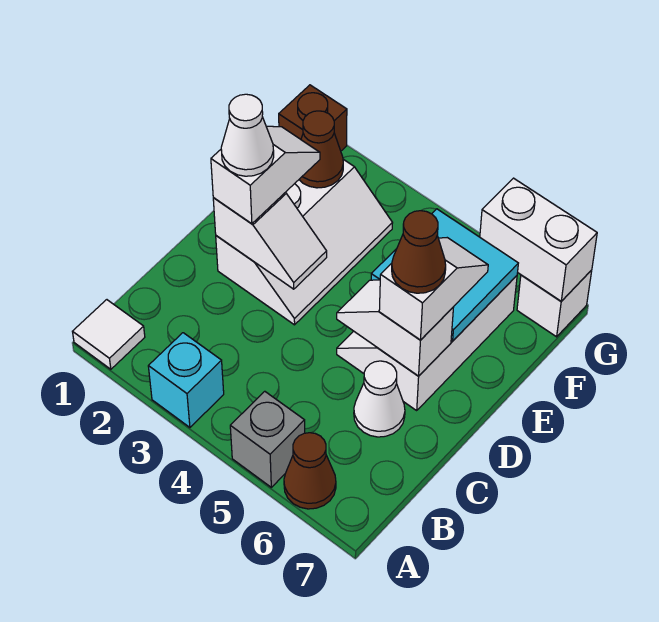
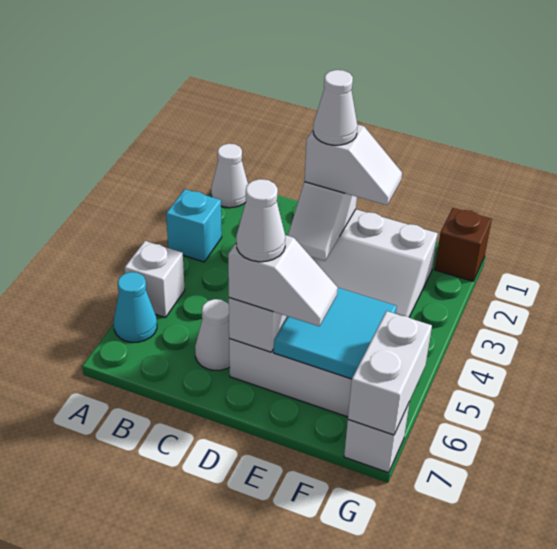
white 1x1 tile [72,300,145,369] -> white 1x1 cone [211,144,248,208]
grey 1x1 brick [230,391,305,487] -> white 1x1 brick [124,241,185,318]
brown 1x1 cone [284,433,336,509] -> cyan 1x1 cone [114,272,157,342]
brown 1x1 cone [392,211,446,293] -> white 1x1 cone [236,179,285,262]
brown 1x1 cone [299,111,343,188] -> none

